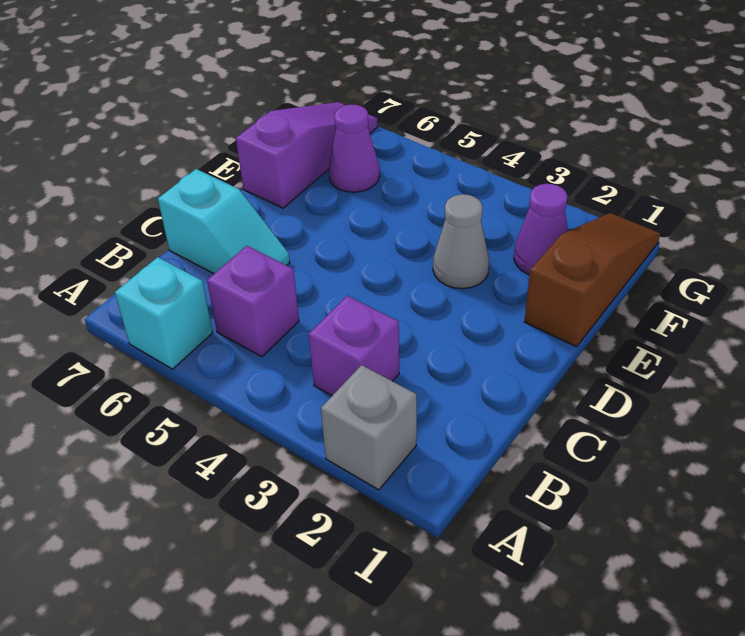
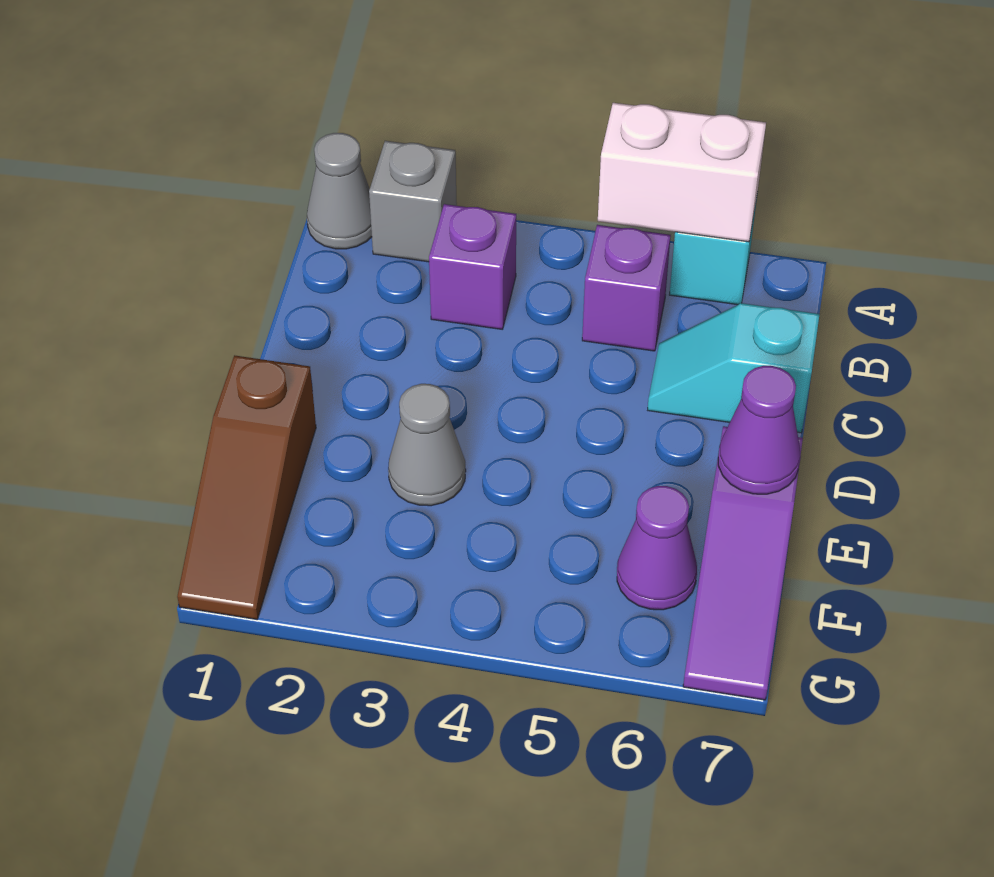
none -> grey 1x1 cone [307,133,372,249]
none -> white 1x2 brick [598,103,766,242]
purple 1x1 cone [514,184,568,275] -> purple 1x1 cone moved to [718,366,801,494]

